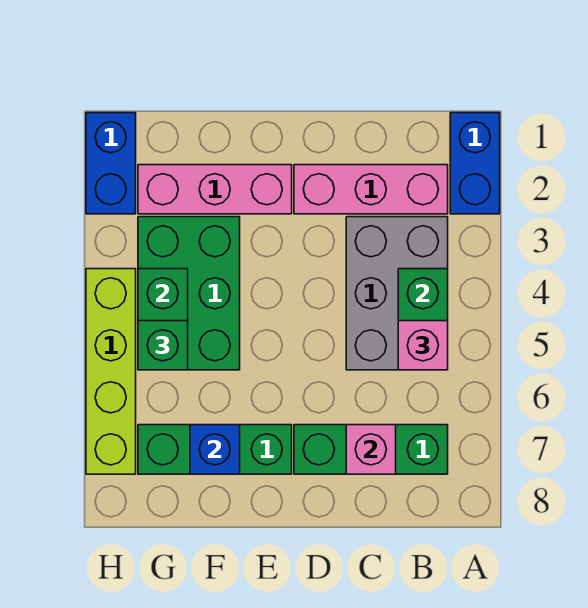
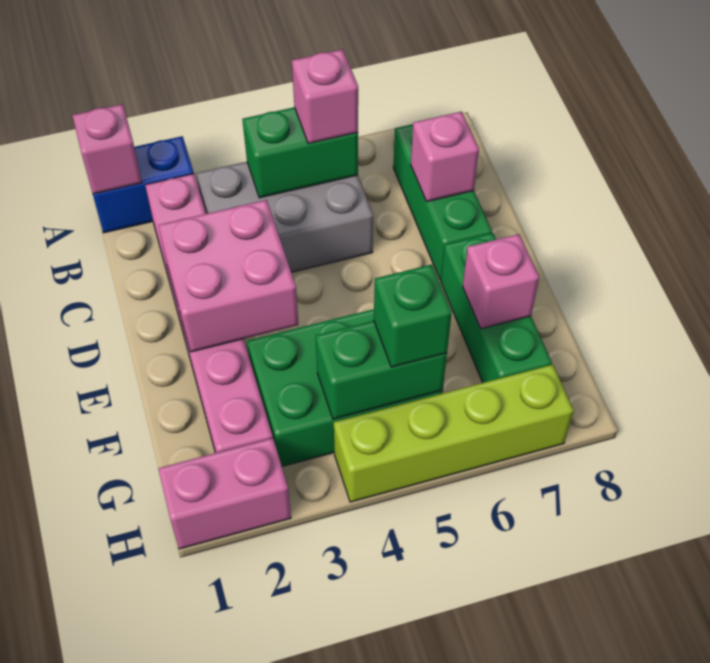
none -> pink 1x1 brick [72,104,142,194]
none -> pink 2x2 brick [159,200,299,352]
blue 1x1 brick [190,425,240,474] -> pink 1x1 brick [463,234,539,329]
blue 1x2 brick [86,113,136,214] -> pink 1x2 brick [158,438,291,549]

